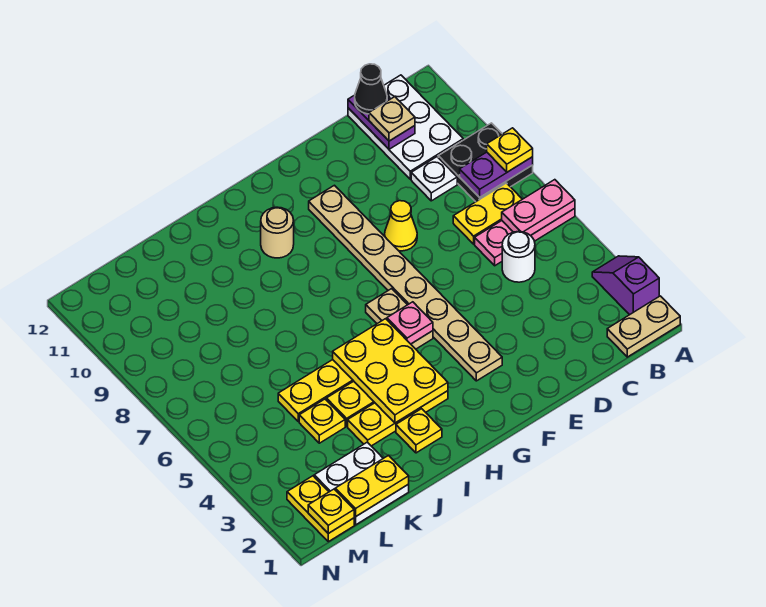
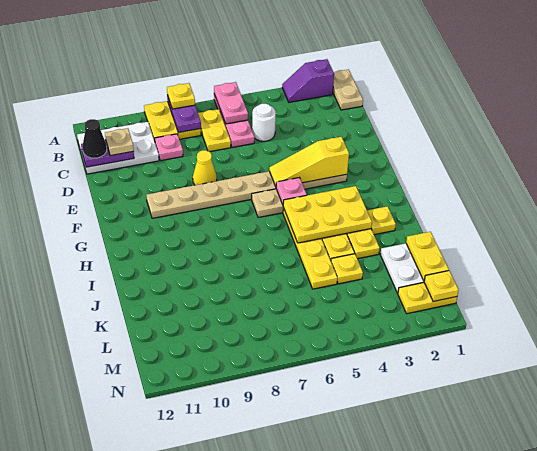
black 2x2 plate [438,123,533,202] -> yellow 2x2 plate [144,101,201,141]
white 1x1 plate [411,157,457,201] -> pink 1x1 plate [155,134,183,161]
none -> yellow 1x3 slope [269,137,349,187]
tan 1x1 round brick [261,207,294,258] -> none

